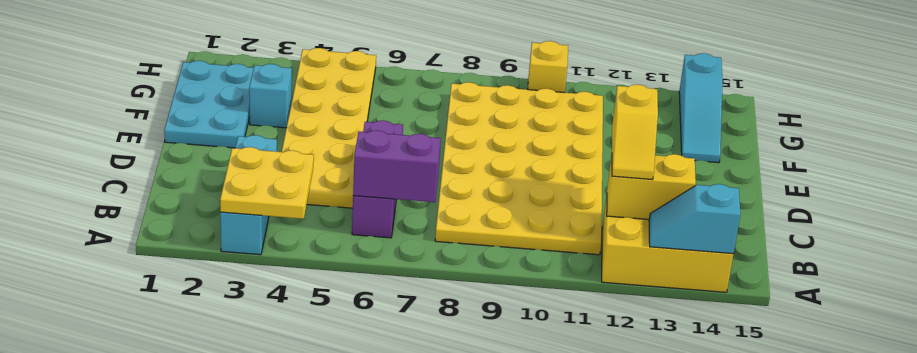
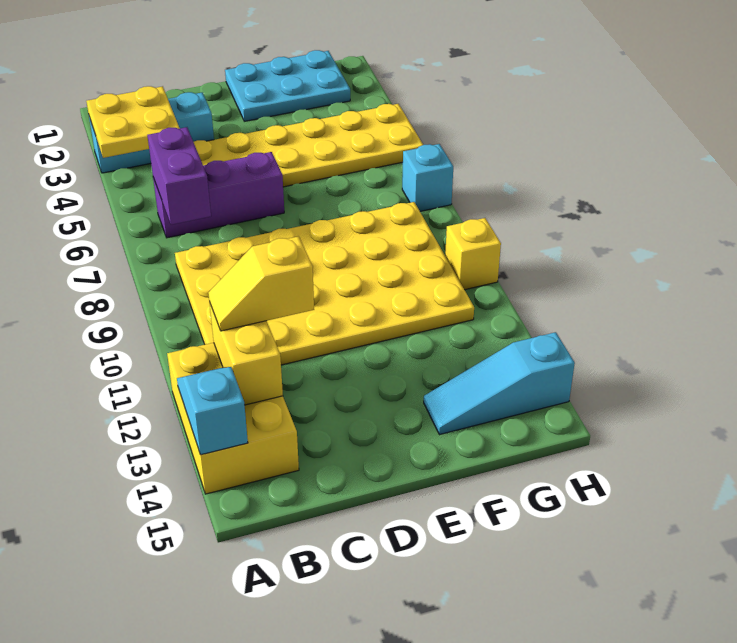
cyan 1x1 brick [249,64,292,128] -> cyan 1x1 brick moved to [402,144,453,211]

